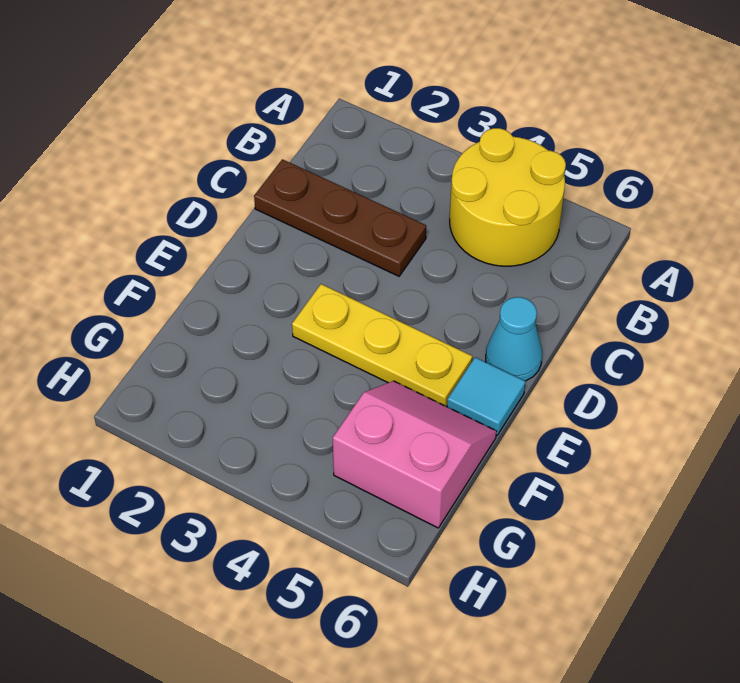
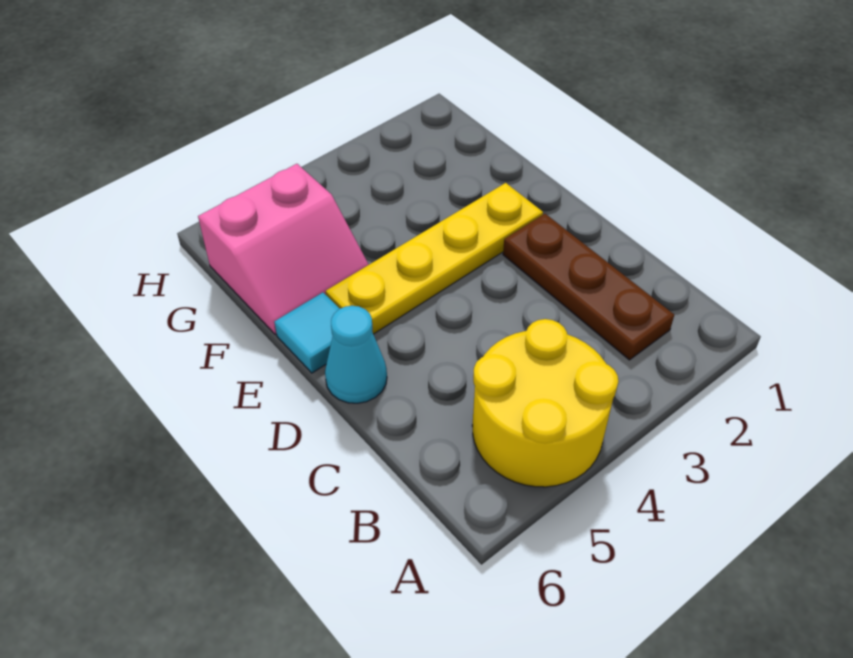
brown 1x3 plate [254,159,426,276] -> brown 1x3 plate turned to [503,214,674,360]
yellow 1x3 plate [292,284,472,407] -> yellow 1x4 plate [326,183,543,334]

